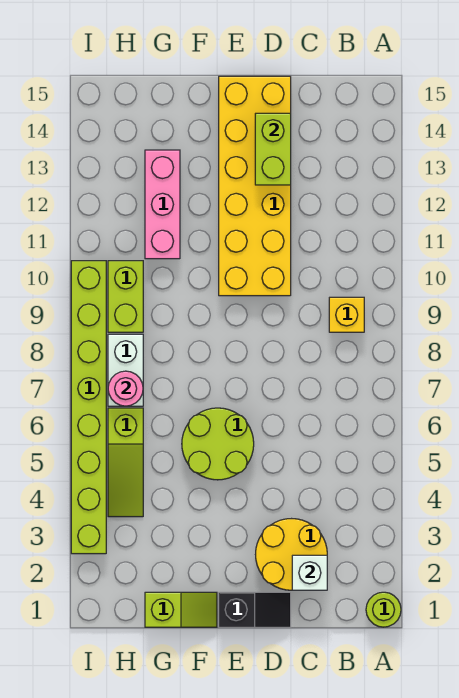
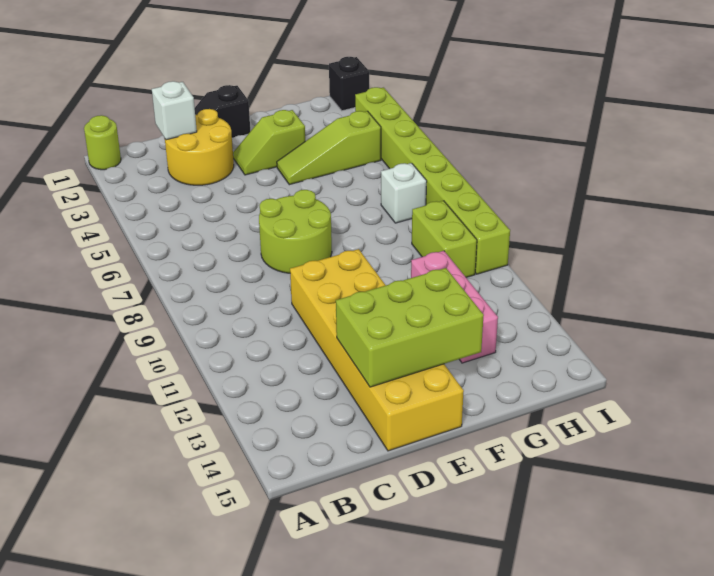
yellow 1x1 brick [329,297,364,332] -> none
lime 1x2 brick [255,113,291,185] -> lime 2x3 brick [336,268,484,387]
lime 2x2 round brick [182,408,254,480] -> lime 2x2 round brick moved to [259,190,332,273]
lime 1x2 slope [145,592,217,627] -> lime 1x2 slope moved to [233,110,305,175]
lime 1x3 slope [108,408,143,517] -> lime 1x3 slope turned to [277,111,381,185]
white 1x2 brick [108,334,143,406] -> white 1x1 brick [381,163,427,223]
pink 1x1 round brick [108,371,143,406] -> none
none -> black 1x1 brick [329,57,369,111]

